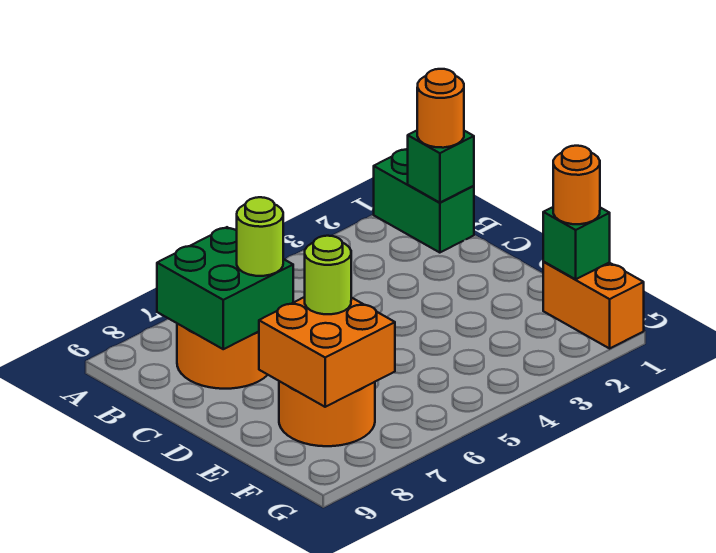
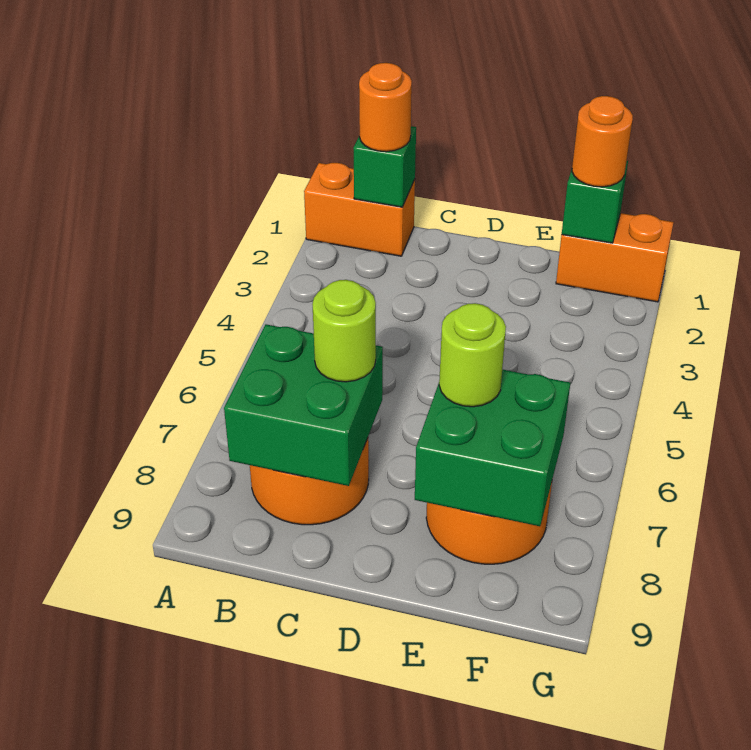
green 1x2 brick [374,149,474,253] -> orange 1x2 brick [304,163,415,256]
orange 2x2 brick [259,297,395,407] -> green 2x2 brick [415,370,570,526]

